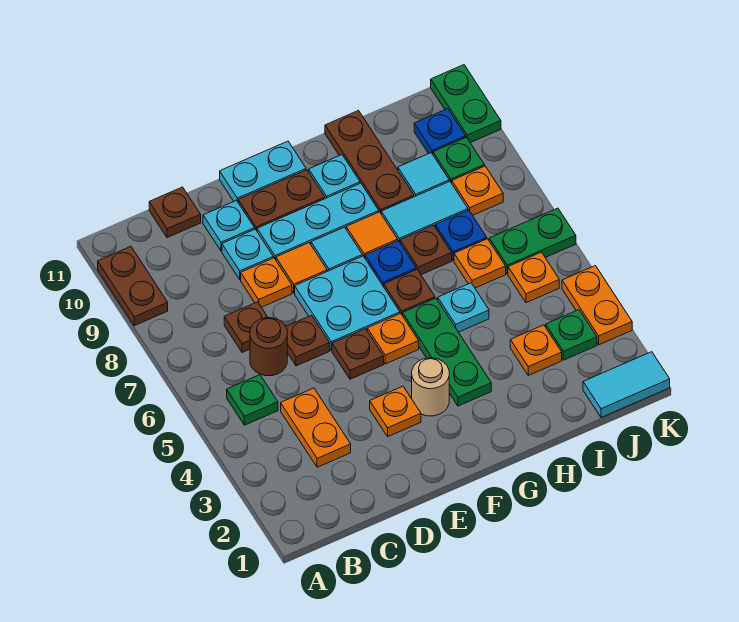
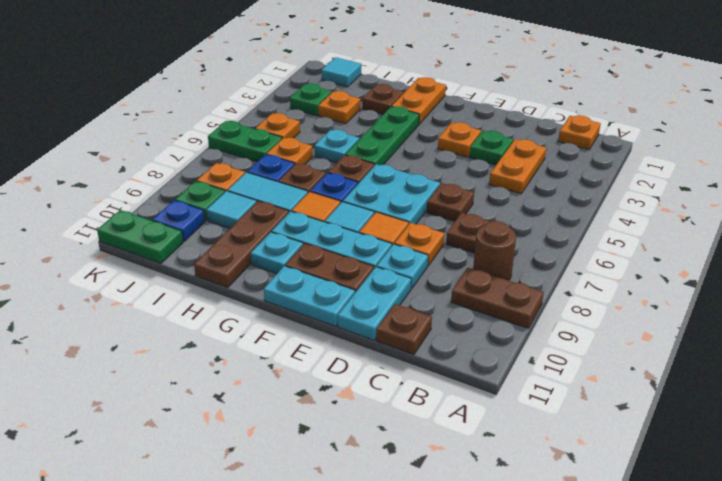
brown 1x2 plate [98,247,168,326] -> brown 1x2 plate turned to [451,268,544,328]
green 1x1 plate [227,375,278,425] -> green 1x1 plate moved to [470,131,513,165]
brown 1x1 round brick [250,318,287,376] -> brown 1x1 round brick moved to [473,221,516,281]
cyan 1x1 plate [203,201,255,251] -> cyan 1x2 plate [338,267,411,340]
brown 1x1 plate [332,329,384,379] -> brown 1x1 plate moved to [362,84,404,114]
tan 1x1 round brick [412,358,449,416] -> none
orange 1x1 plate [367,313,419,364] -> orange 1x1 plate moved to [558,115,601,150]
cyan 1x2 tile [583,352,670,418] -> cyan 1x1 tile [322,57,361,87]
orange 1x2 plate [562,266,632,345] -> orange 1x2 plate moved to [392,77,446,124]
green 1x2 plate [431,65,501,143] -> green 1x2 plate turned to [97,210,183,263]

